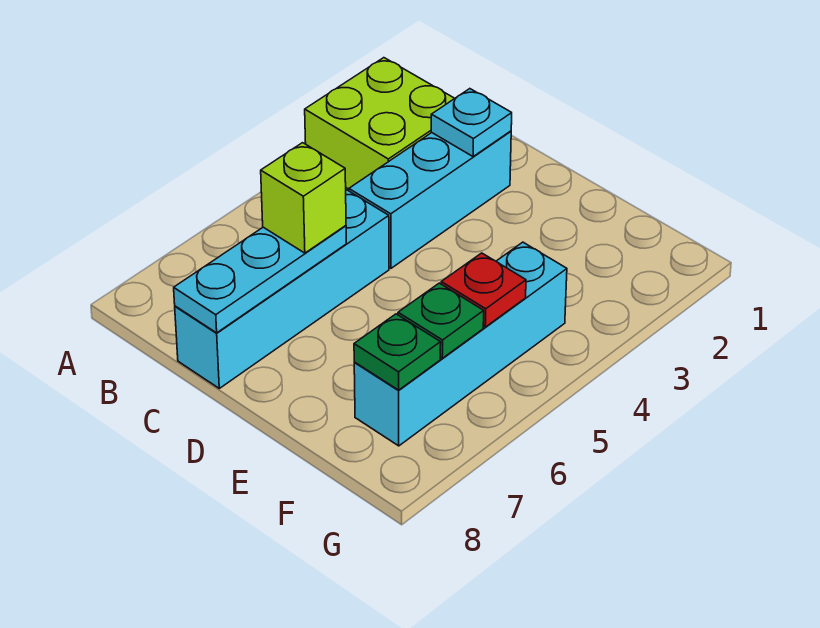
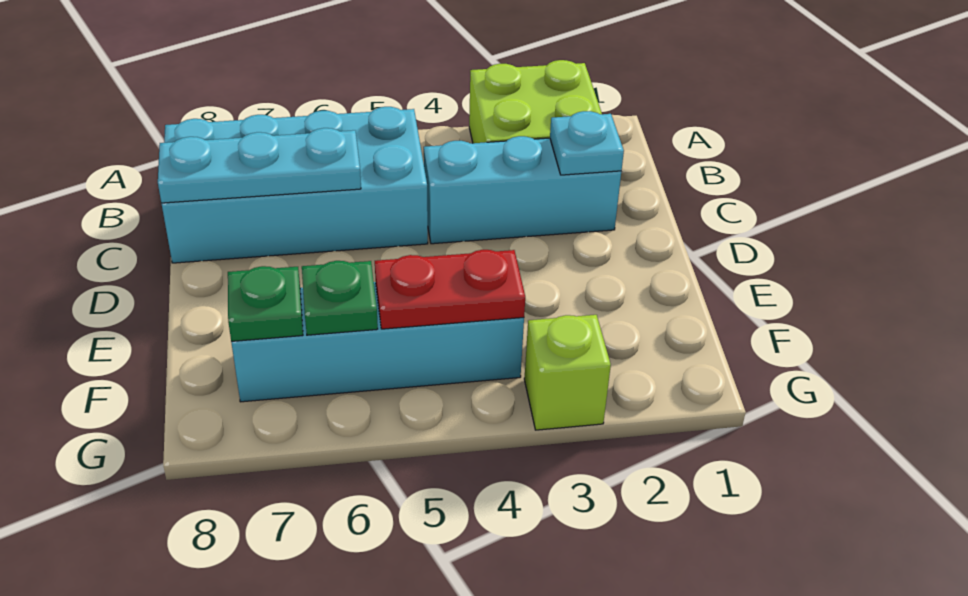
cyan 1x4 brick [175,190,389,388] -> cyan 2x4 brick [161,107,428,263]
lime 1x1 brick [261,143,346,253] -> lime 1x1 brick moved to [524,315,611,430]
red 1x1 plate [441,253,526,327] -> red 1x2 plate [375,250,525,329]

